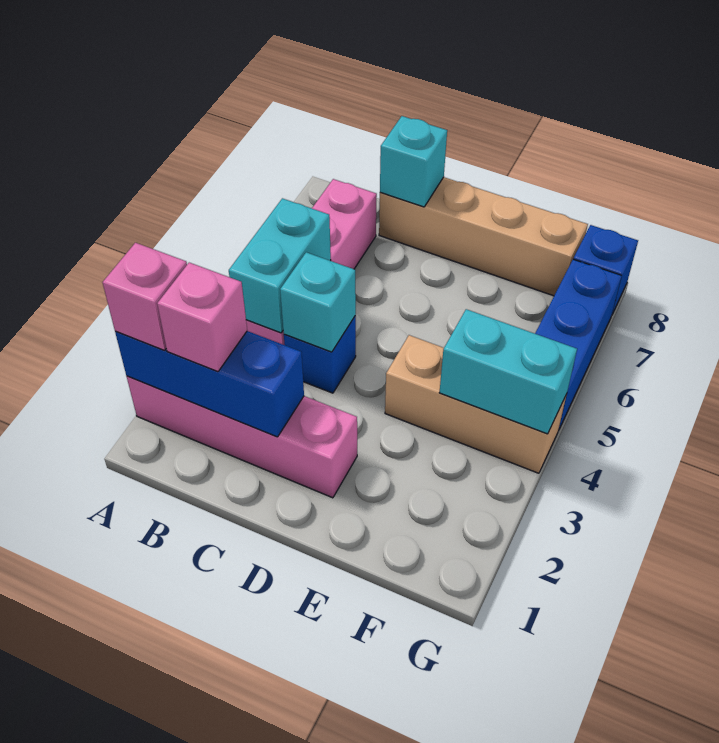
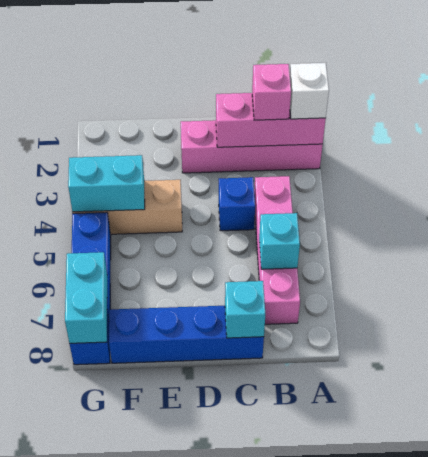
blue 1x3 brick [115,331,304,437] -> pink 1x3 brick [216,93,326,147]
pink 1x1 brick [103,243,187,350] -> white 1x1 brick [290,63,329,119]
cyan 1x2 brick [229,198,331,333] -> cyan 1x2 brick moved to [65,252,107,343]
cyan 1x1 brick [280,252,356,352] -> cyan 1x1 brick moved to [259,213,300,269]
tan 1x4 brick [379,177,588,296] -> blue 1x4 brick [109,306,264,363]

